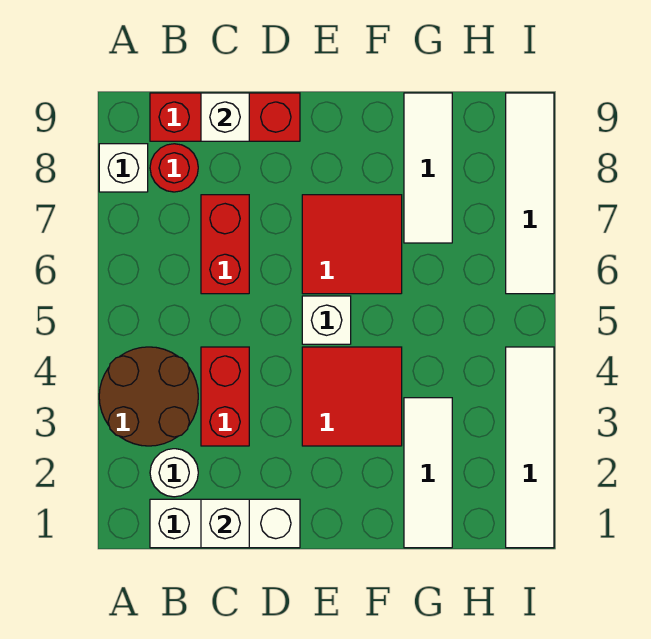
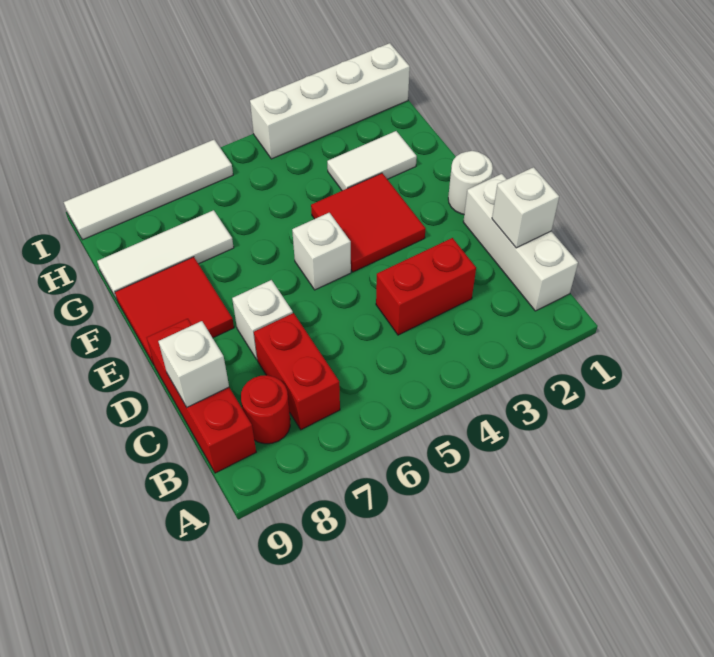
brown 2x2 round brick [99,347,198,446] -> none
white 1x1 brick [99,144,148,192] -> white 1x1 brick moved to [232,280,293,359]
white 1x1 round brick [150,449,198,497] -> white 1x1 round brick moved to [448,151,493,214]
red 1x2 brick [201,195,249,294] -> red 1x2 brick turned to [254,313,340,430]
red 2x2 tile [302,195,402,294] -> red 2x2 tile moved to [115,257,234,365]
white 1x3 tile [404,398,452,548] -> white 1x2 tile [327,131,417,191]
white 1x4 tile [506,347,554,548] -> white 1x4 brick [250,43,410,159]

